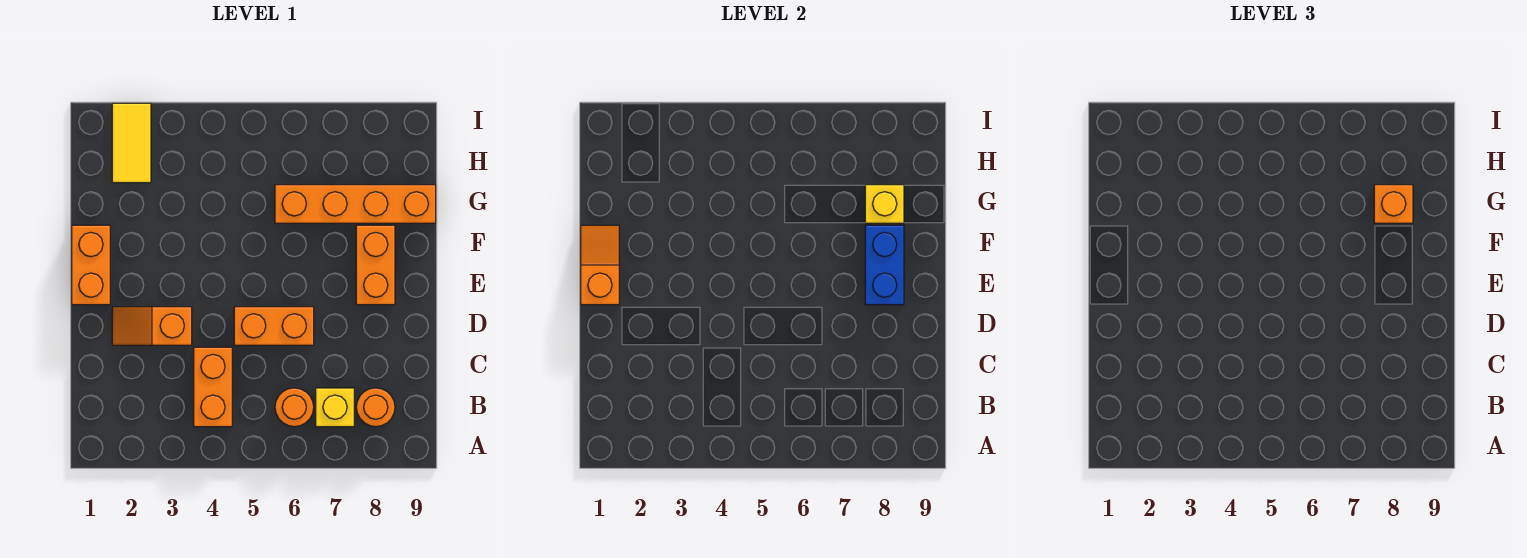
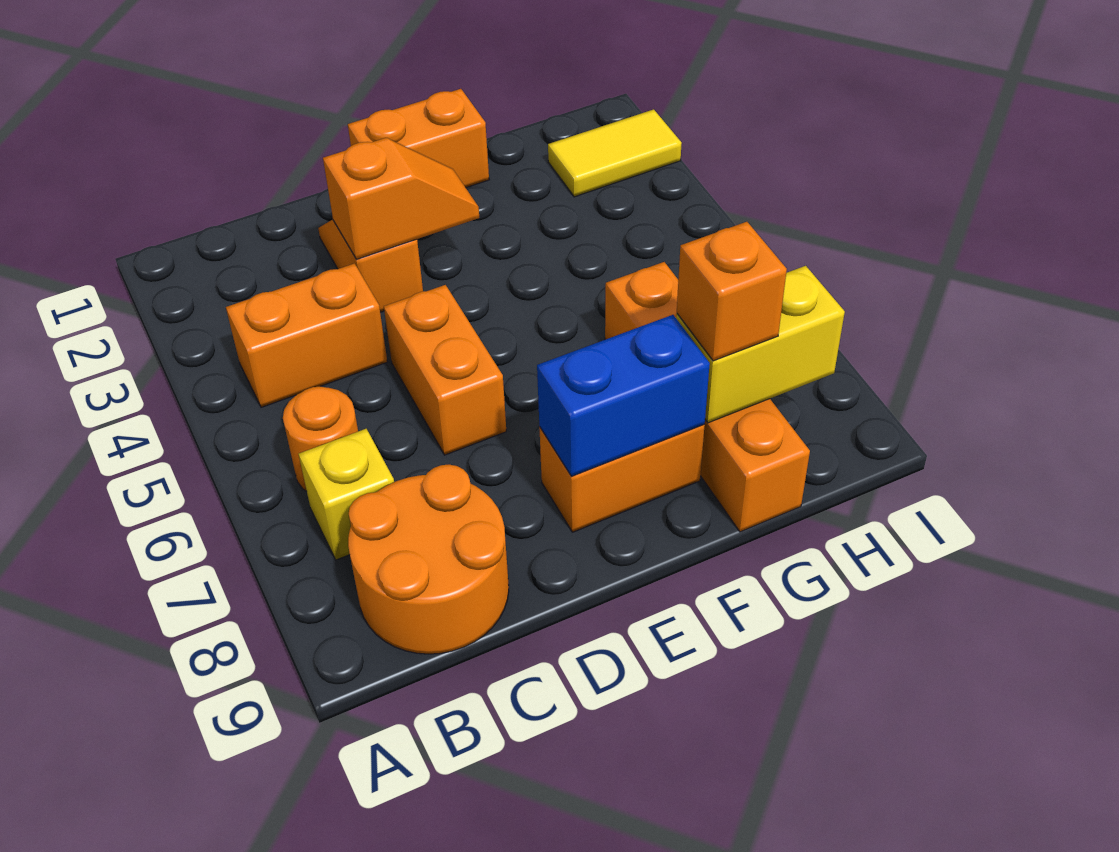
orange 1x1 round brick [356,388,395,427] -> orange 2x2 round brick [348,465,509,654]
orange 1x2 slope [581,225,619,305] -> orange 1x2 slope moved to [323,138,479,259]
yellow 1x1 brick [865,185,904,223] -> yellow 1x2 brick [676,266,845,423]

